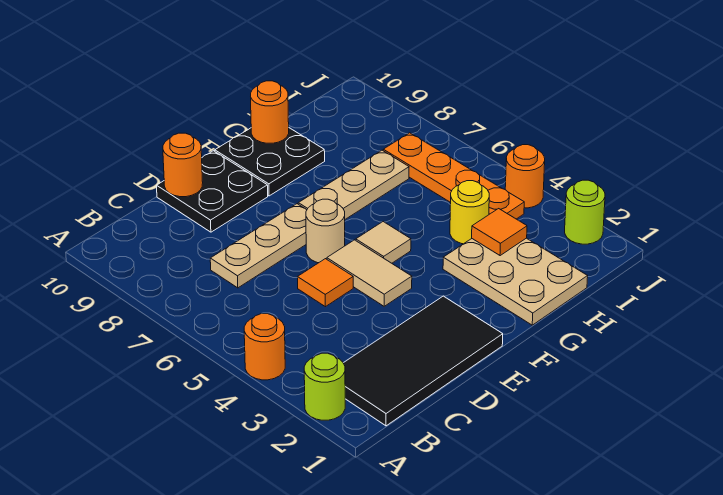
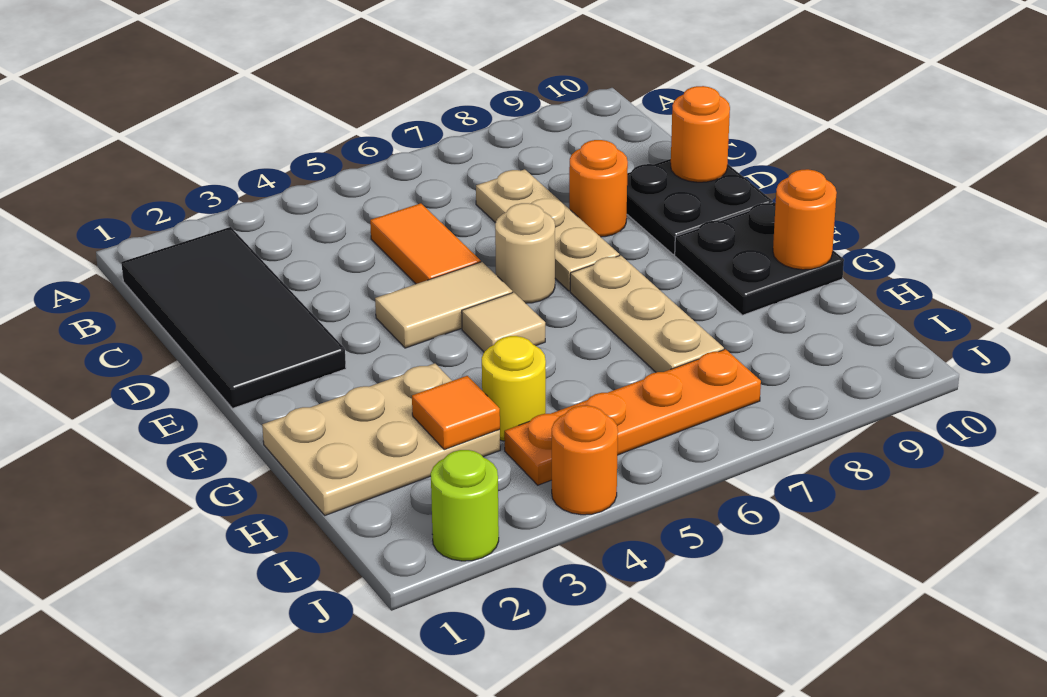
lime 1x1 round brick [304,353,345,420] -> none
orange 1x1 round brick [244,314,285,380] -> orange 1x1 round brick moved to [569,140,628,237]
orange 1x1 tile [297,259,353,307] -> orange 1x2 tile [370,203,481,284]

